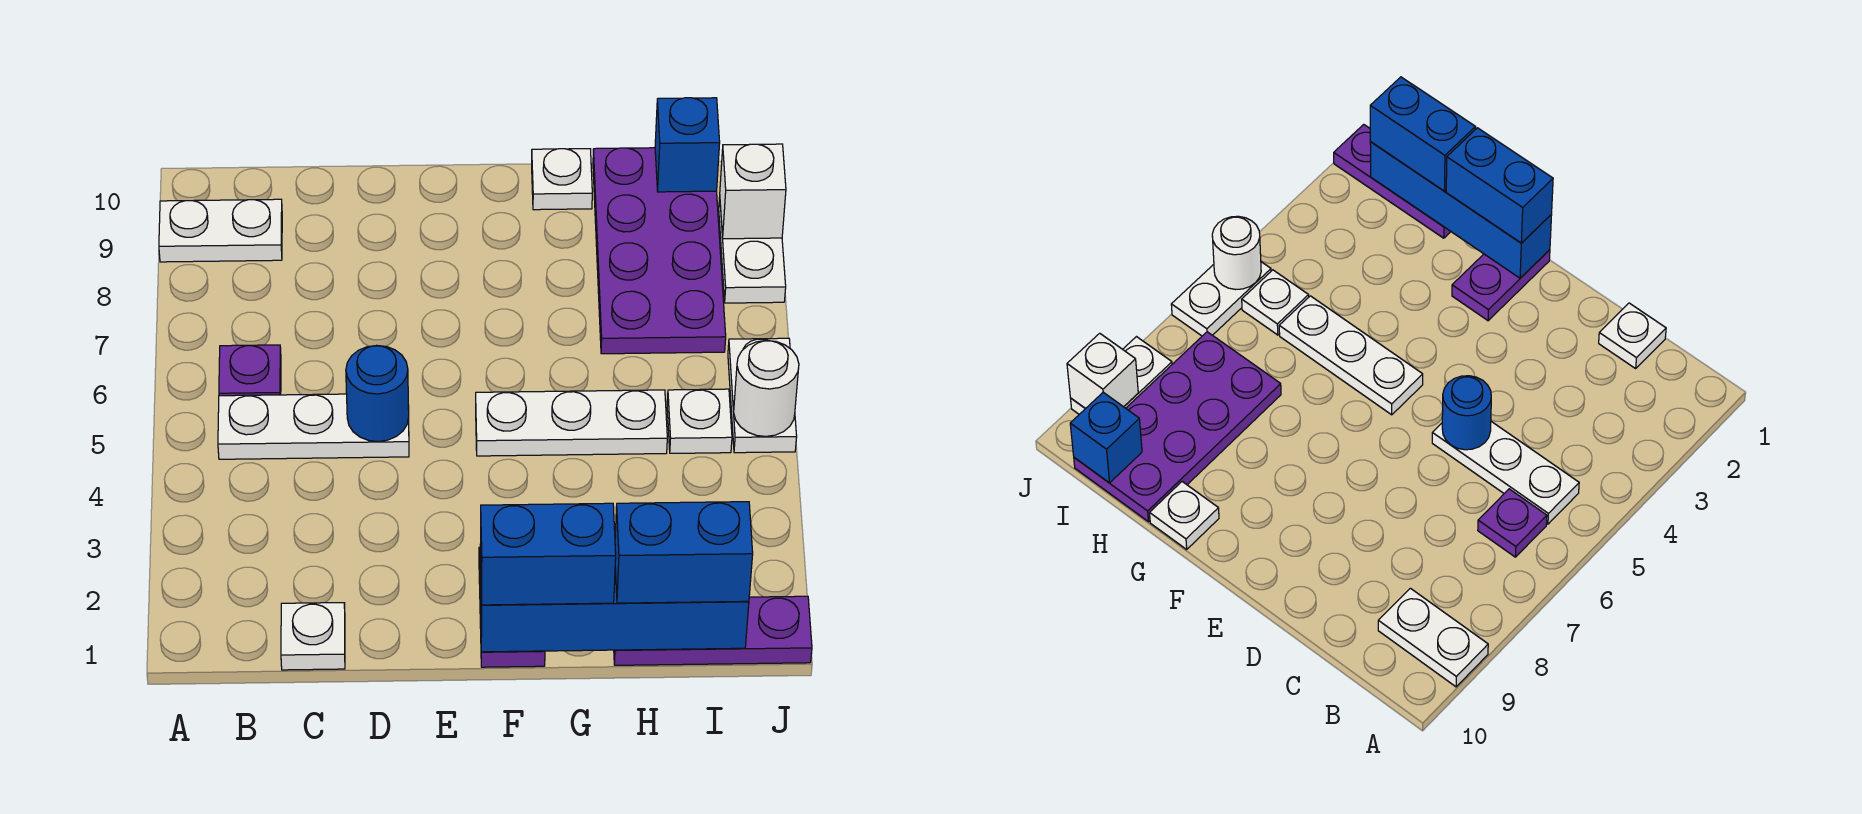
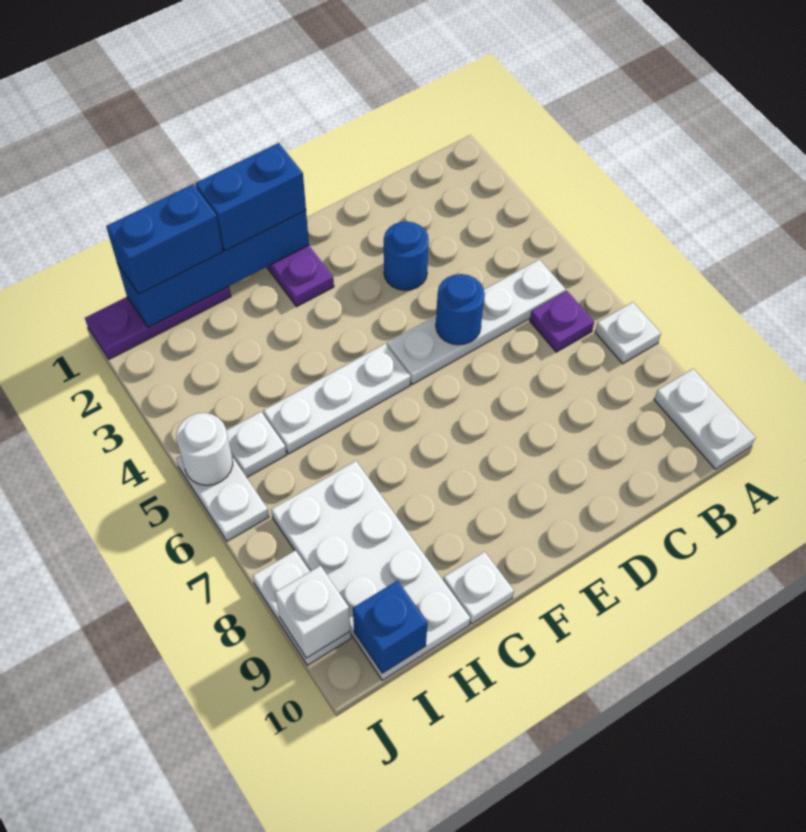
white 1x2 plate [159,199,282,262] -> white 1x2 plate turned to [654,369,756,469]
white 1x3 plate [218,394,409,459] -> white 1x4 plate [387,259,566,384]
white 1x1 plate [281,603,345,670] -> white 1x1 plate moved to [595,302,661,364]
none -> blue 1x1 round brick [384,221,429,290]
purple 2x4 plate [593,148,726,354] -> white 2x4 plate [271,461,470,680]

